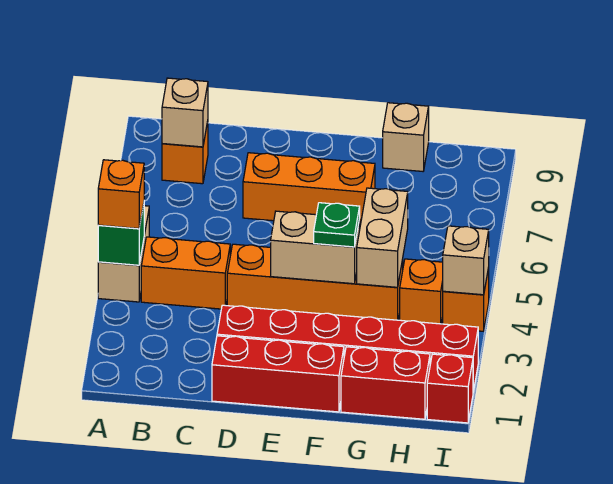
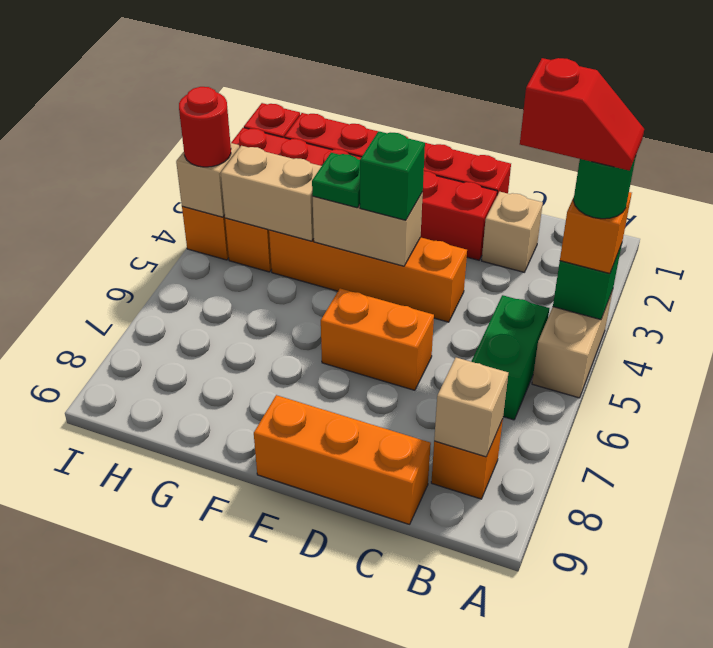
none -> green 1x1 round brick [573,157,636,219]
none -> red 1x2 slope [520,58,644,171]
orange 1x2 brick [141,237,230,309] -> orange 1x2 brick moved to [321,288,434,390]
none -> green 1x2 brick [471,295,549,420]
orange 1x3 brick [243,153,375,225] -> orange 1x3 brick moved to [254,395,431,524]
none -> green 1x1 brick [360,131,425,220]
tan 1x2 brick [357,188,408,287] -> tan 1x2 brick turned to [221,146,322,241]
tan 1x1 brick [383,103,429,171] -> tan 1x1 brick moved to [482,192,543,272]
none -> red 1x1 round brick [179,87,231,167]

